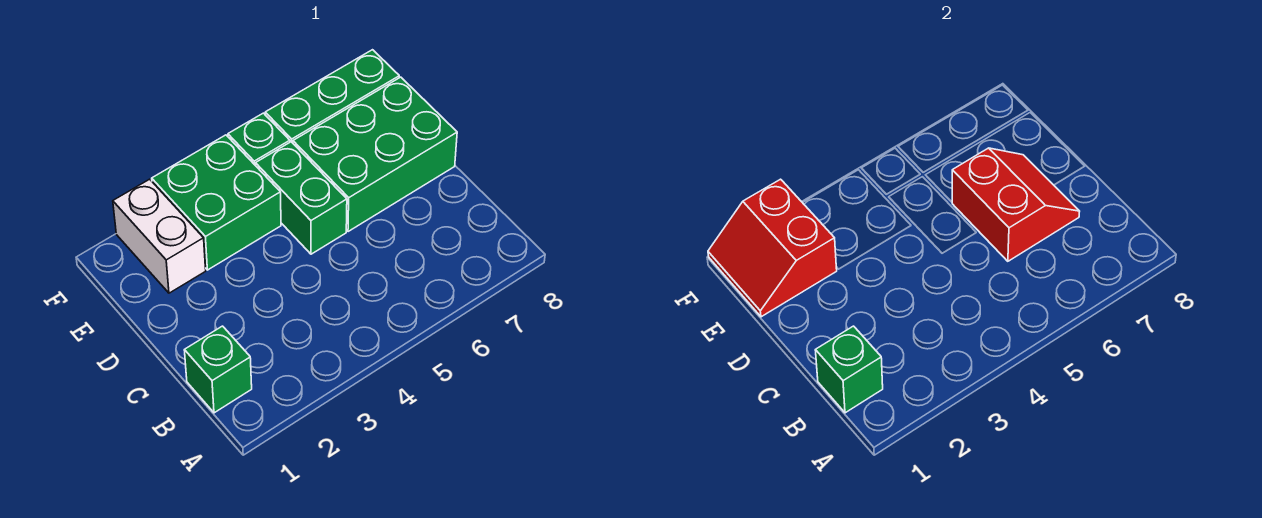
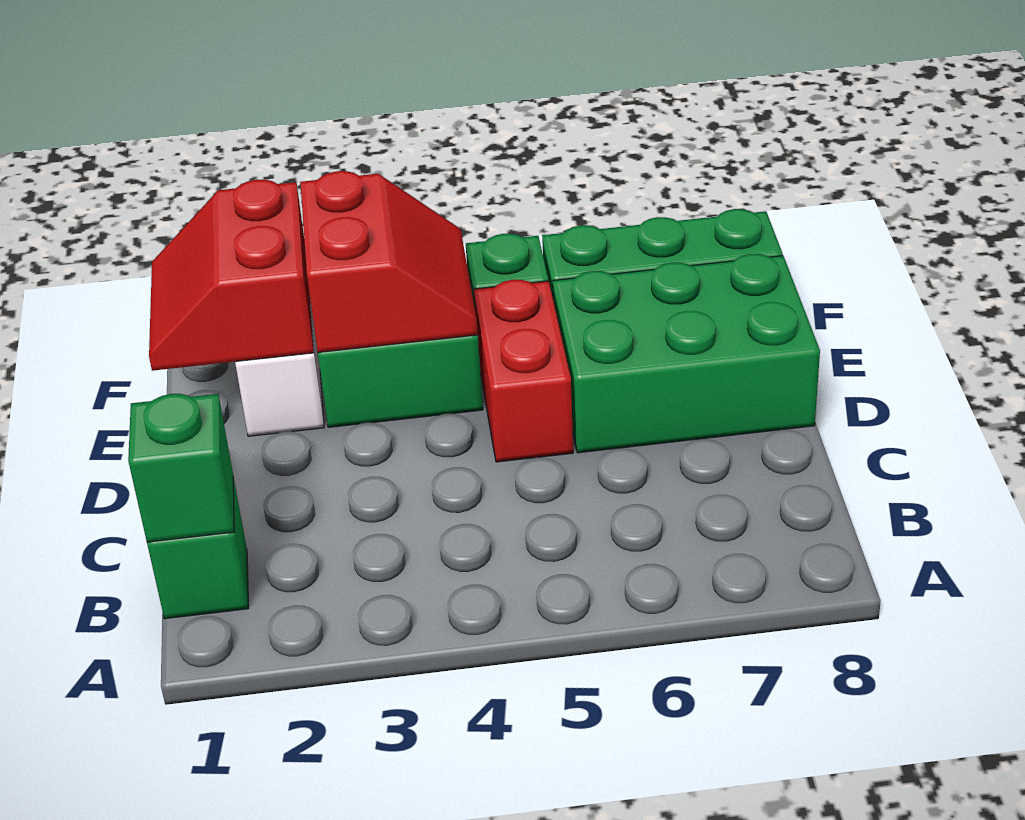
red 2x2 slope [952,148,1080,261] -> red 2x2 slope moved to [300,171,478,352]
green 1x2 brick [256,142,347,254] -> red 1x2 brick [474,280,573,462]

